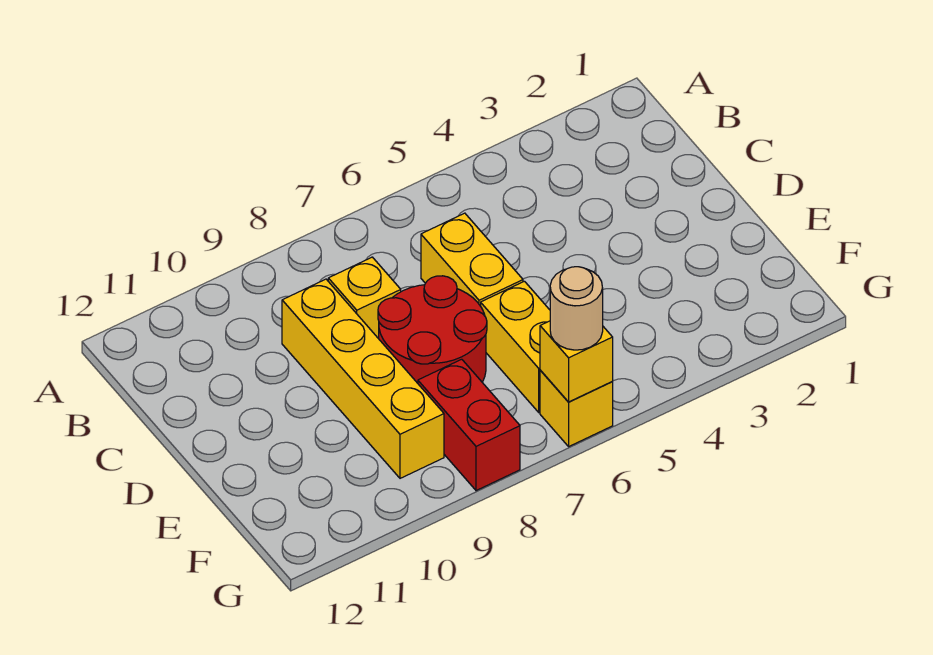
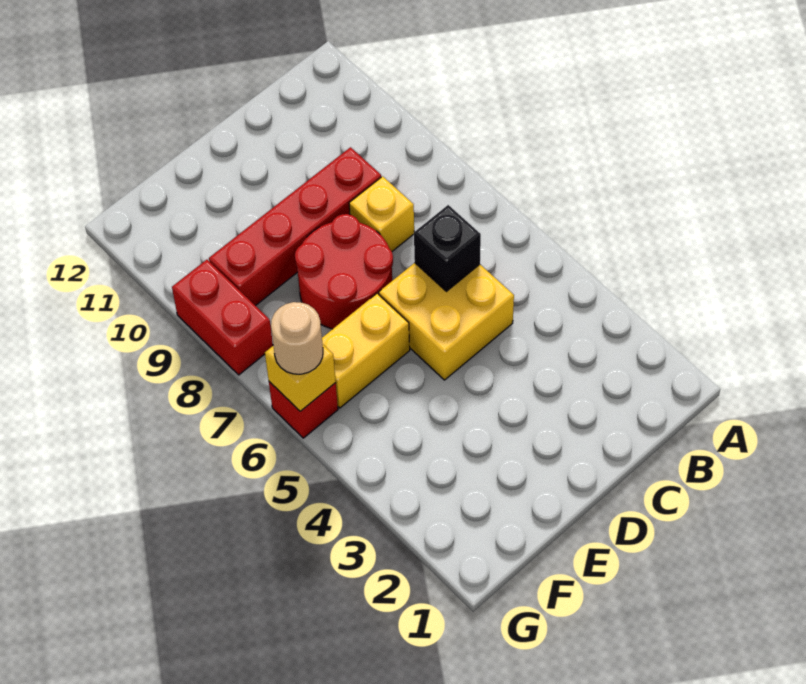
yellow 1x2 brick [421,213,523,306] -> yellow 2x2 brick [379,263,514,380]
none -> black 1x1 brick [414,205,481,291]
yellow 1x4 brick [282,279,444,478] -> red 1x4 brick [209,147,381,306]
red 1x2 brick [418,359,520,491] -> red 1x2 brick turned to [172,260,273,375]
yellow 1x1 brick [540,370,613,446] -> red 1x1 brick [269,382,338,438]

